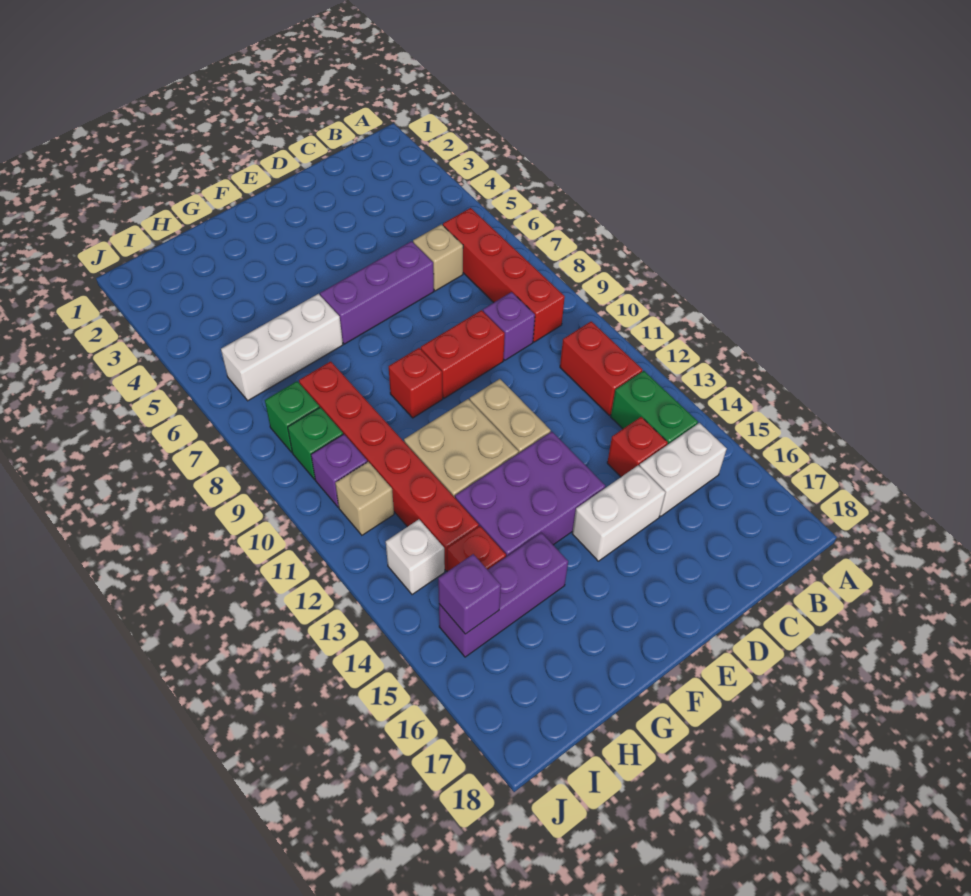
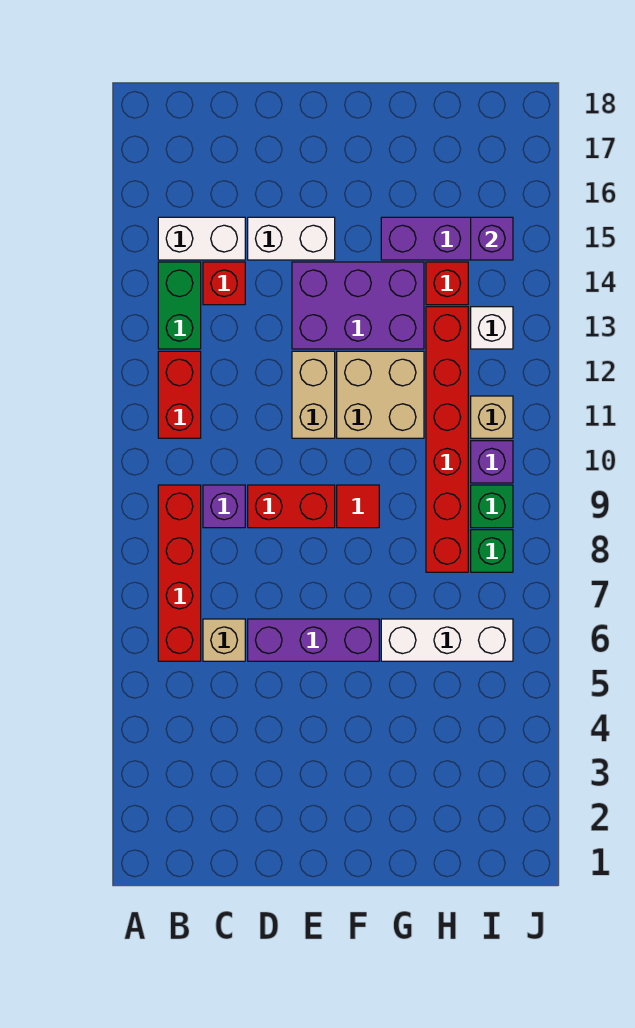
red 1x1 brick [389,348,443,418] -> red 1x1 tile [337,485,379,528]

